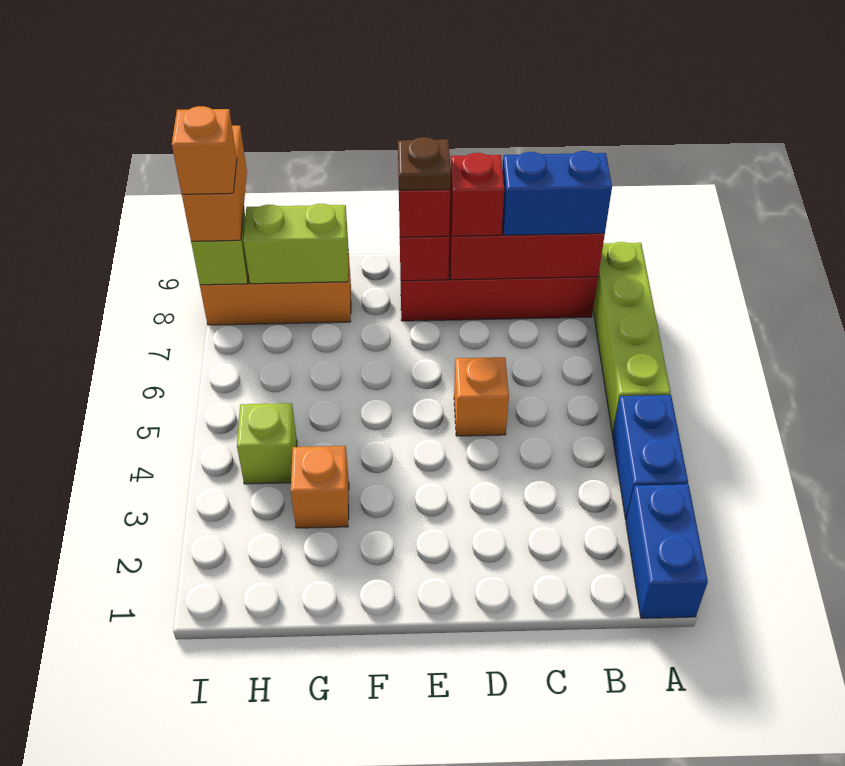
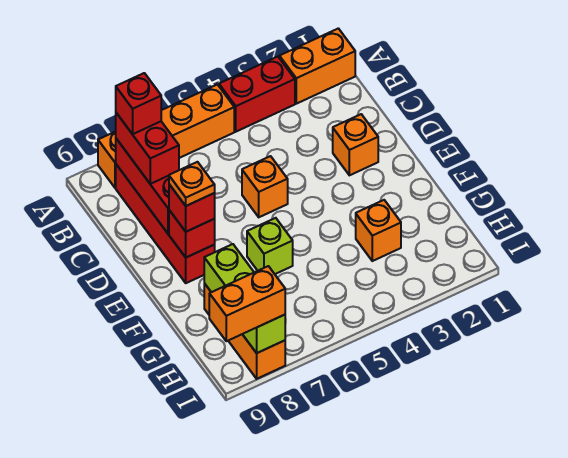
blue 1x2 brick [626,484,708,618] -> orange 1x2 brick [279,28,355,104]
blue 1x2 brick [612,395,688,520] -> red 1x2 brick [219,57,295,132]
lime 1x4 brick [593,242,671,433] -> orange 1x4 brick [98,84,234,188]
blue 1x2 brick [502,151,612,235] -> red 1x2 brick [116,113,179,184]
red 1x1 brick [450,153,504,236] -> red 1x1 brick moved to [116,73,161,134]
brown 1x1 plate [398,137,451,190] -> orange 1x1 plate [169,162,215,206]
lime 1x1 brick [237,403,297,484] -> lime 1x1 brick moved to [247,218,293,274]
orange 1x1 brick [172,106,237,194] -> orange 1x1 brick moved to [333,114,378,175]

